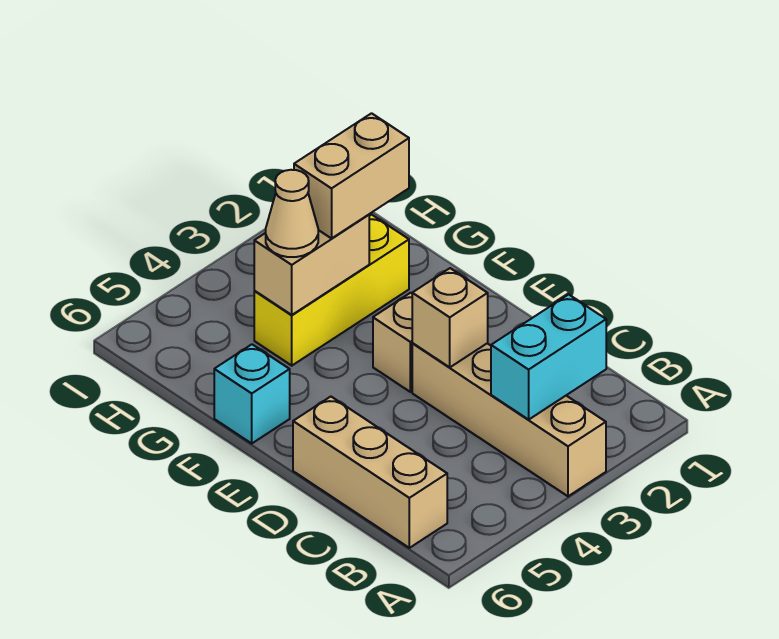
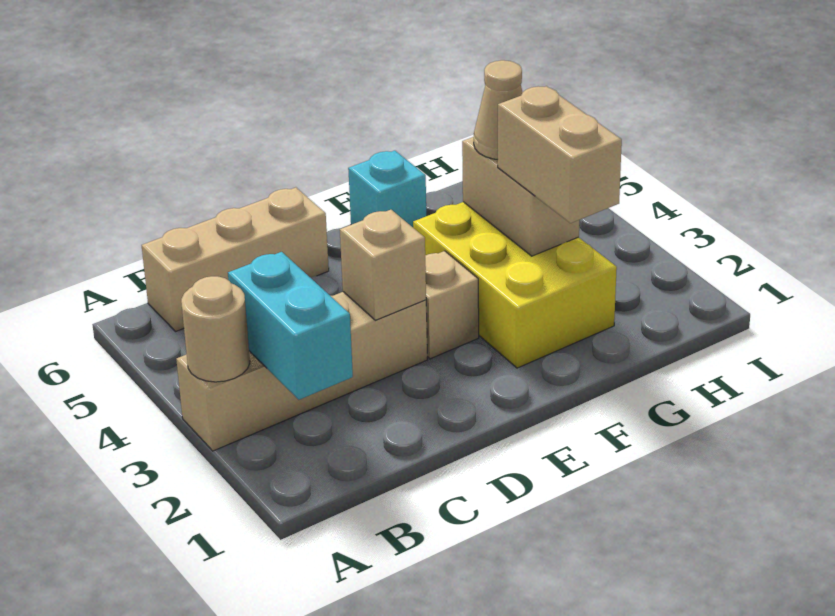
none -> tan 1x1 round brick [181,276,250,382]
yellow 1x3 brick [254,215,409,366] -> yellow 2x3 brick [413,202,617,368]

